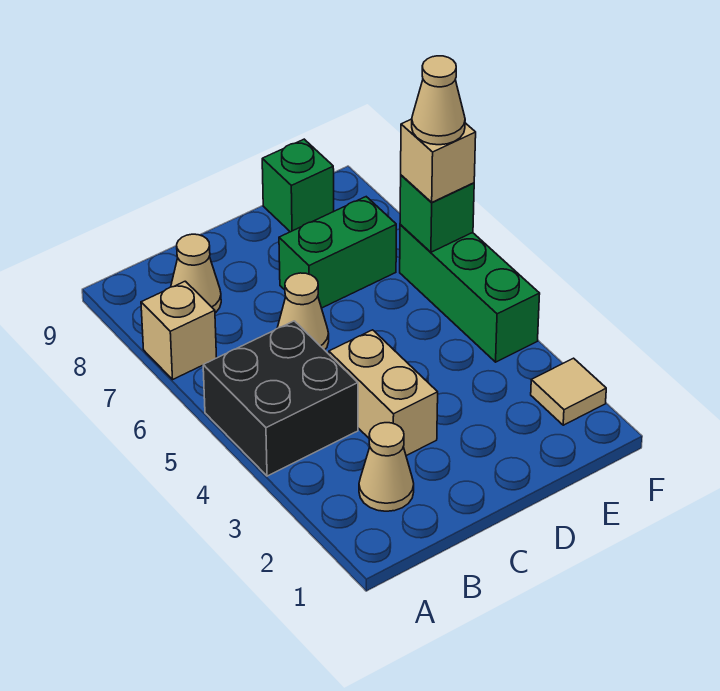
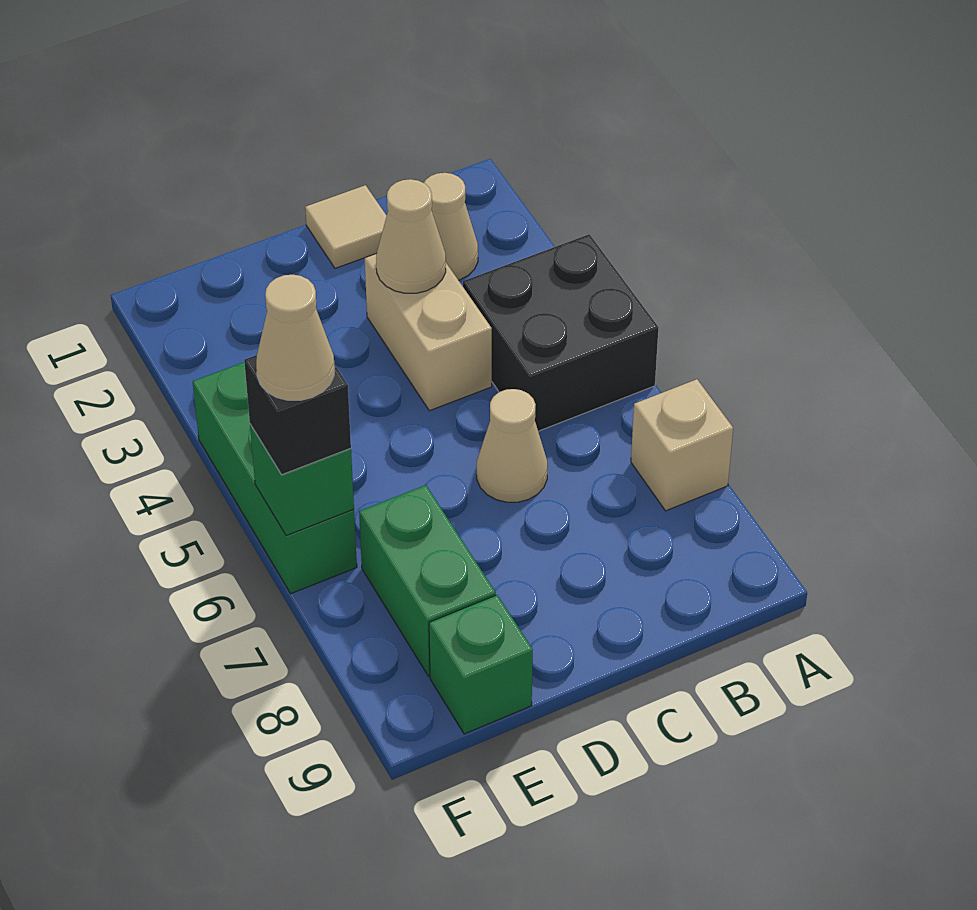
tan 1x1 cone [171,234,221,313] -> tan 1x1 cone moved to [376,179,446,293]
green 1x2 brick [279,197,396,308] -> green 1x2 brick turned to [359,485,496,676]
tan 1x1 tile [531,358,606,425] -> tan 1x1 tile moved to [305,185,387,268]
tan 1x1 brick [401,119,476,202] -> black 1x1 brick [244,355,351,475]

